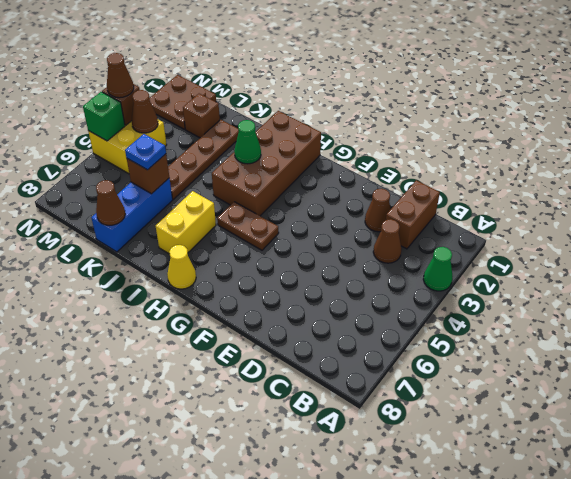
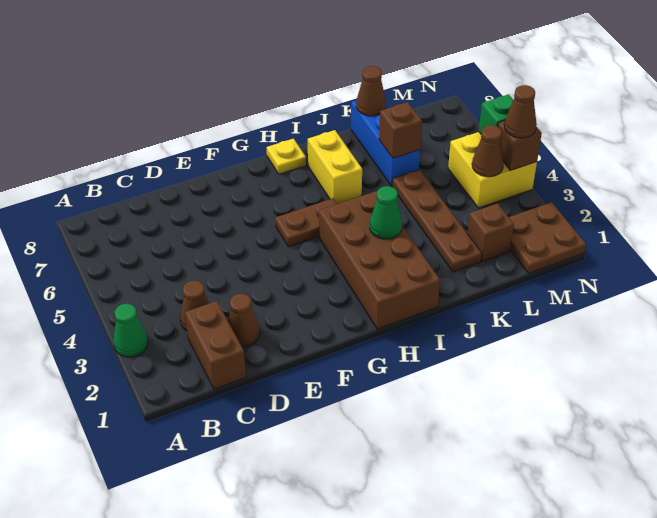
yellow 1x1 cone [167,245,196,289] -> yellow 1x1 plate [267,139,306,174]
blue 1x1 plate [125,134,166,170] -> none

